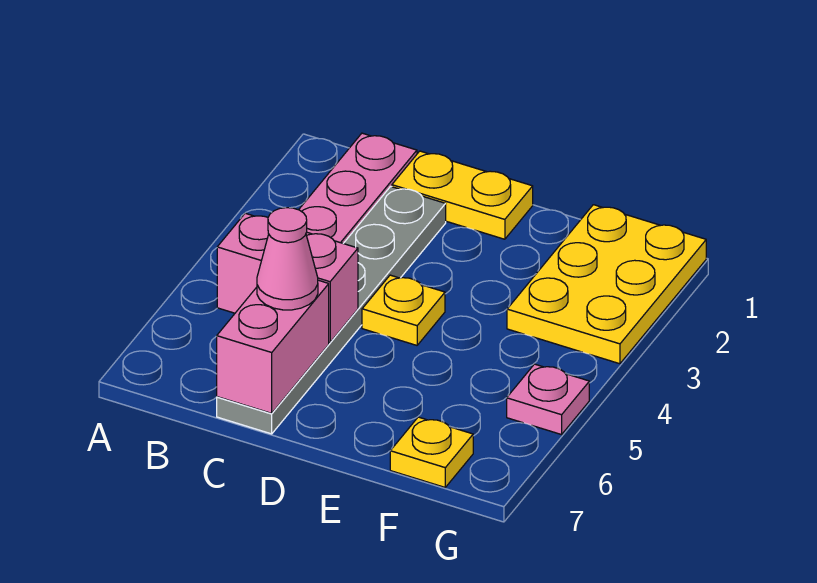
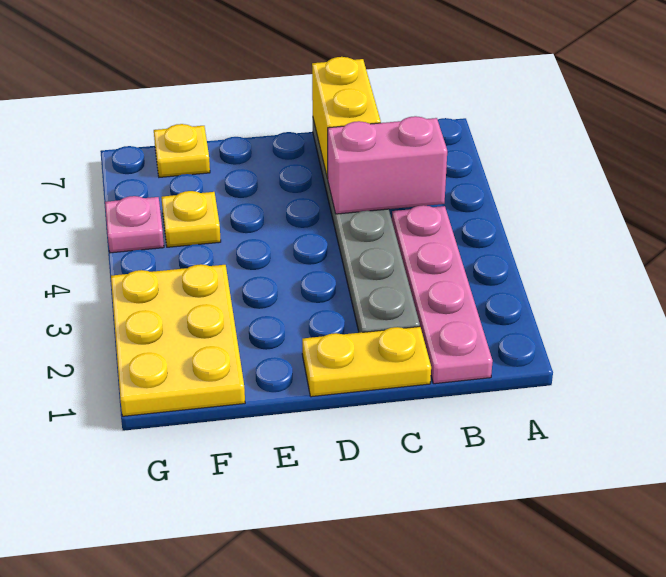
pink 1x2 brick [217,280,329,413] -> yellow 1x2 brick [312,57,381,179]
pink 1x1 cone [257,208,318,310] -> none
yellow 1x1 plate [362,275,445,345] -> yellow 1x1 plate moved to [161,191,221,247]

